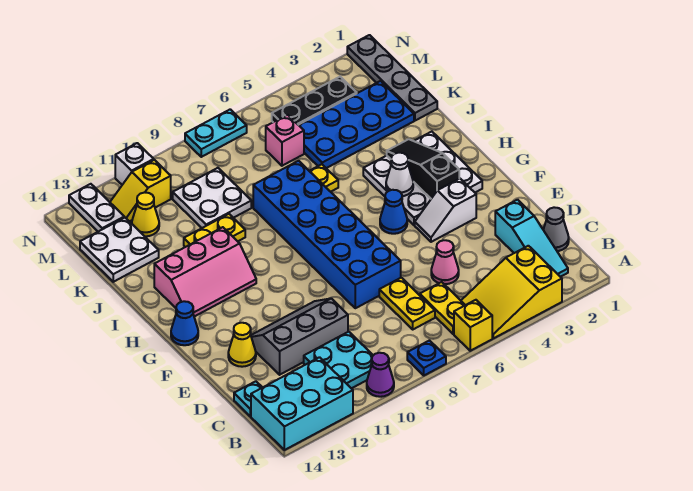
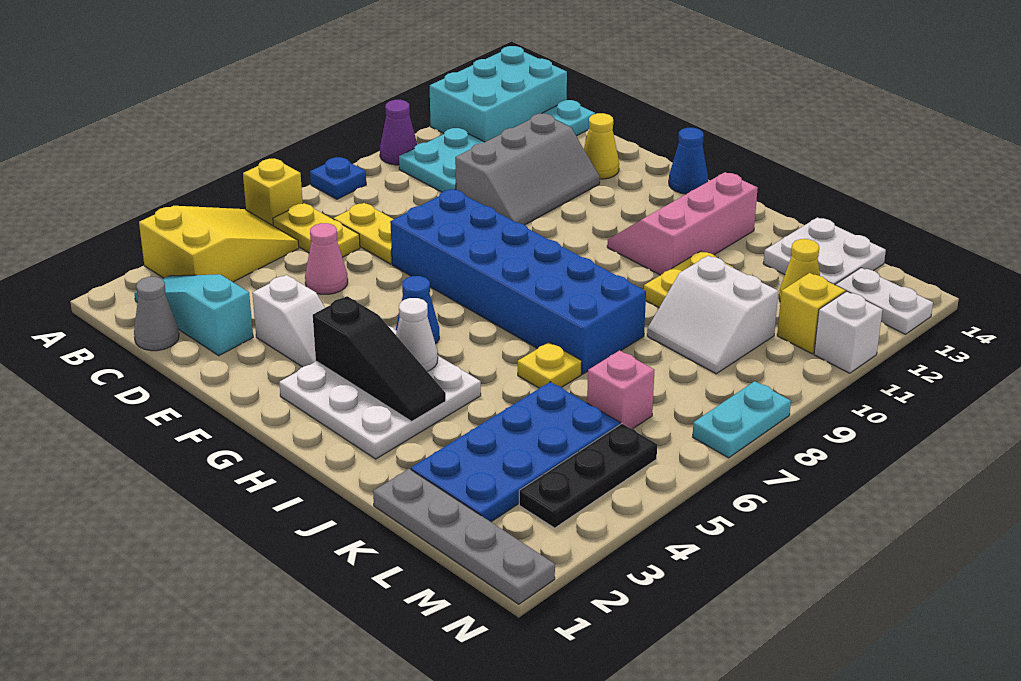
white 1x2 slope [415,178,476,242] -> white 1x2 slope turned to [252,275,325,367]
white 2x2 plate [173,168,251,228] -> white 2x2 slope [647,256,778,374]

